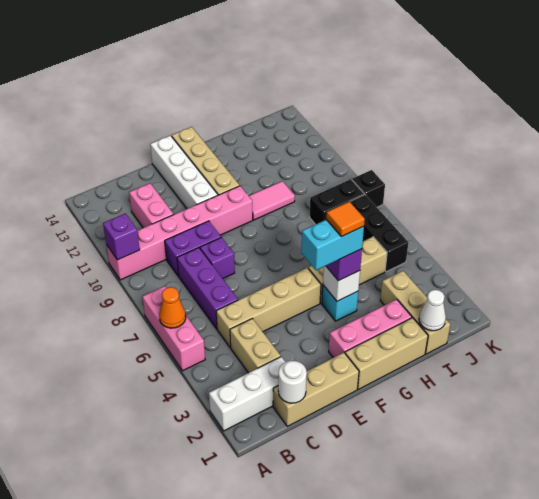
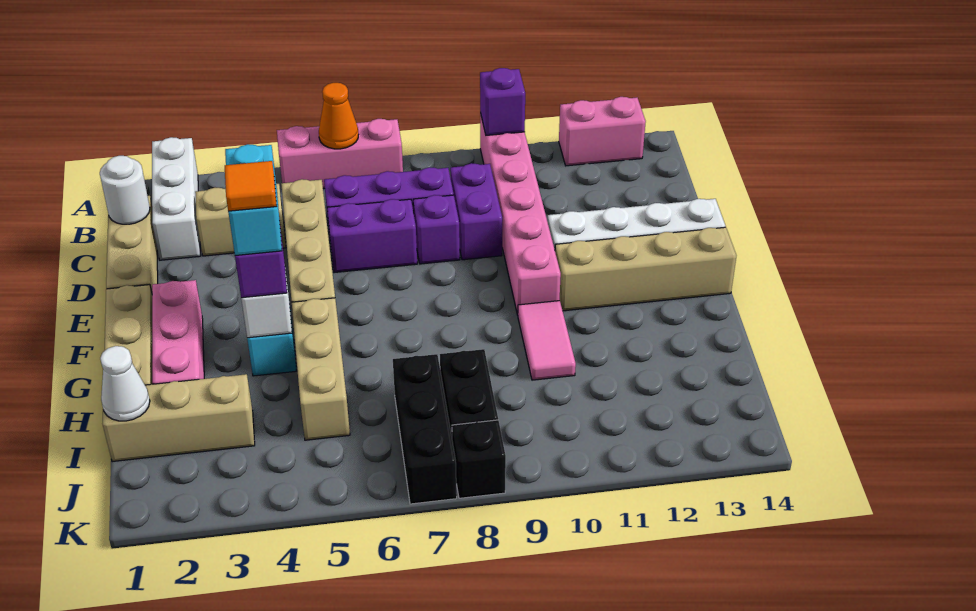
pink 1x2 brick [129,183,174,228] -> pink 1x2 brick moved to [559,97,646,166]
none -> purple 1x2 brick [327,199,417,273]
black 1x3 brick [350,195,409,272] -> black 1x3 brick turned to [393,354,457,504]

